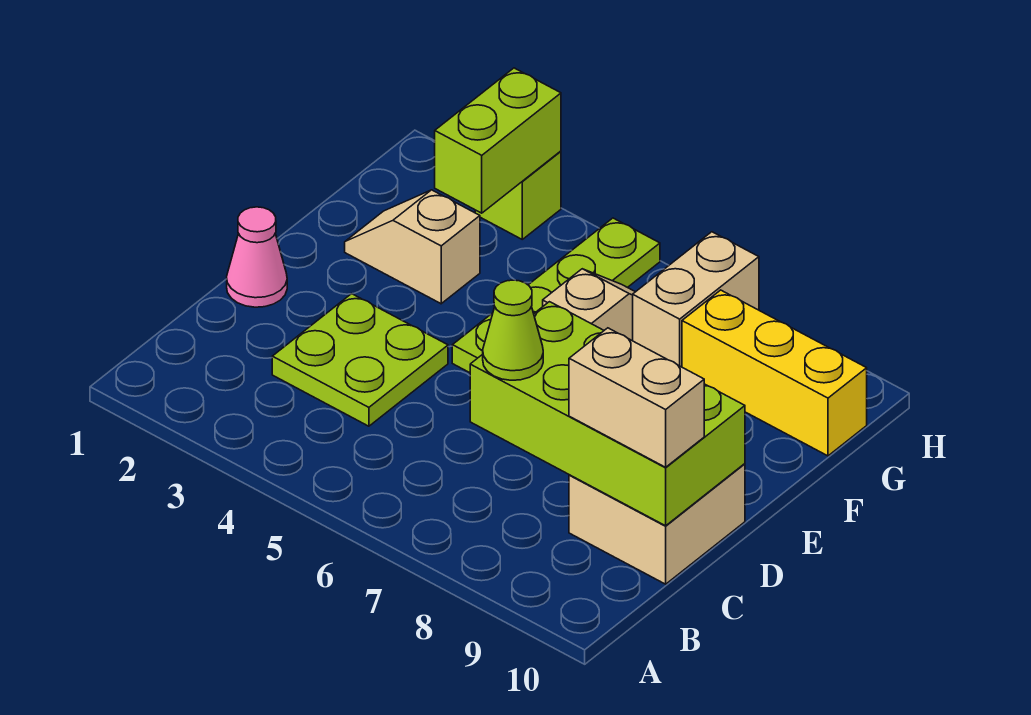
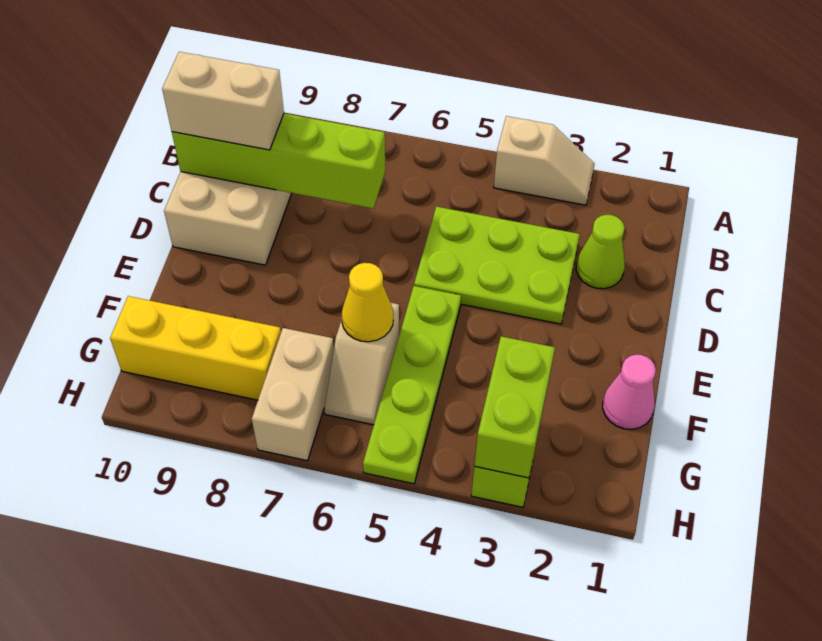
lime 2x2 plate [272,294,448,426] -> lime 2x3 plate [414,206,580,324]
lime 2x4 brick [470,302,745,526] -> lime 1x4 brick [172,113,385,208]
lime 1x1 cone [483,280,543,380] -> lime 1x1 cone moved to [576,215,625,289]
pink 1x1 cone [227,207,287,307] -> pink 1x1 cone moved to [603,355,656,429]
tan 1x2 slope [345,190,480,304] -> tan 1x2 slope moved to [494,116,594,205]
none -> yellow 1x1 cone [342,263,393,342]

